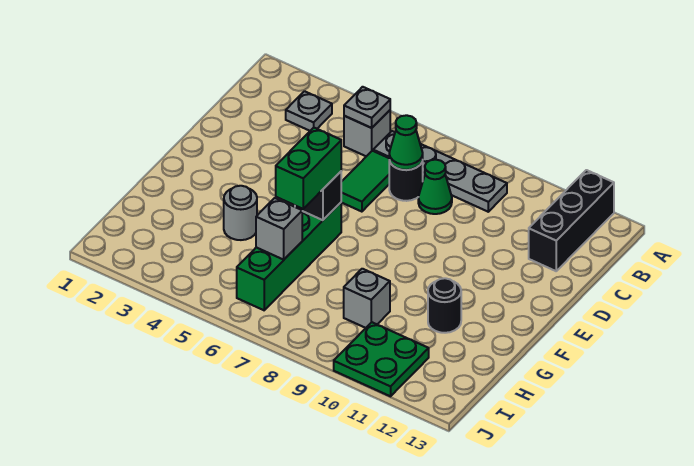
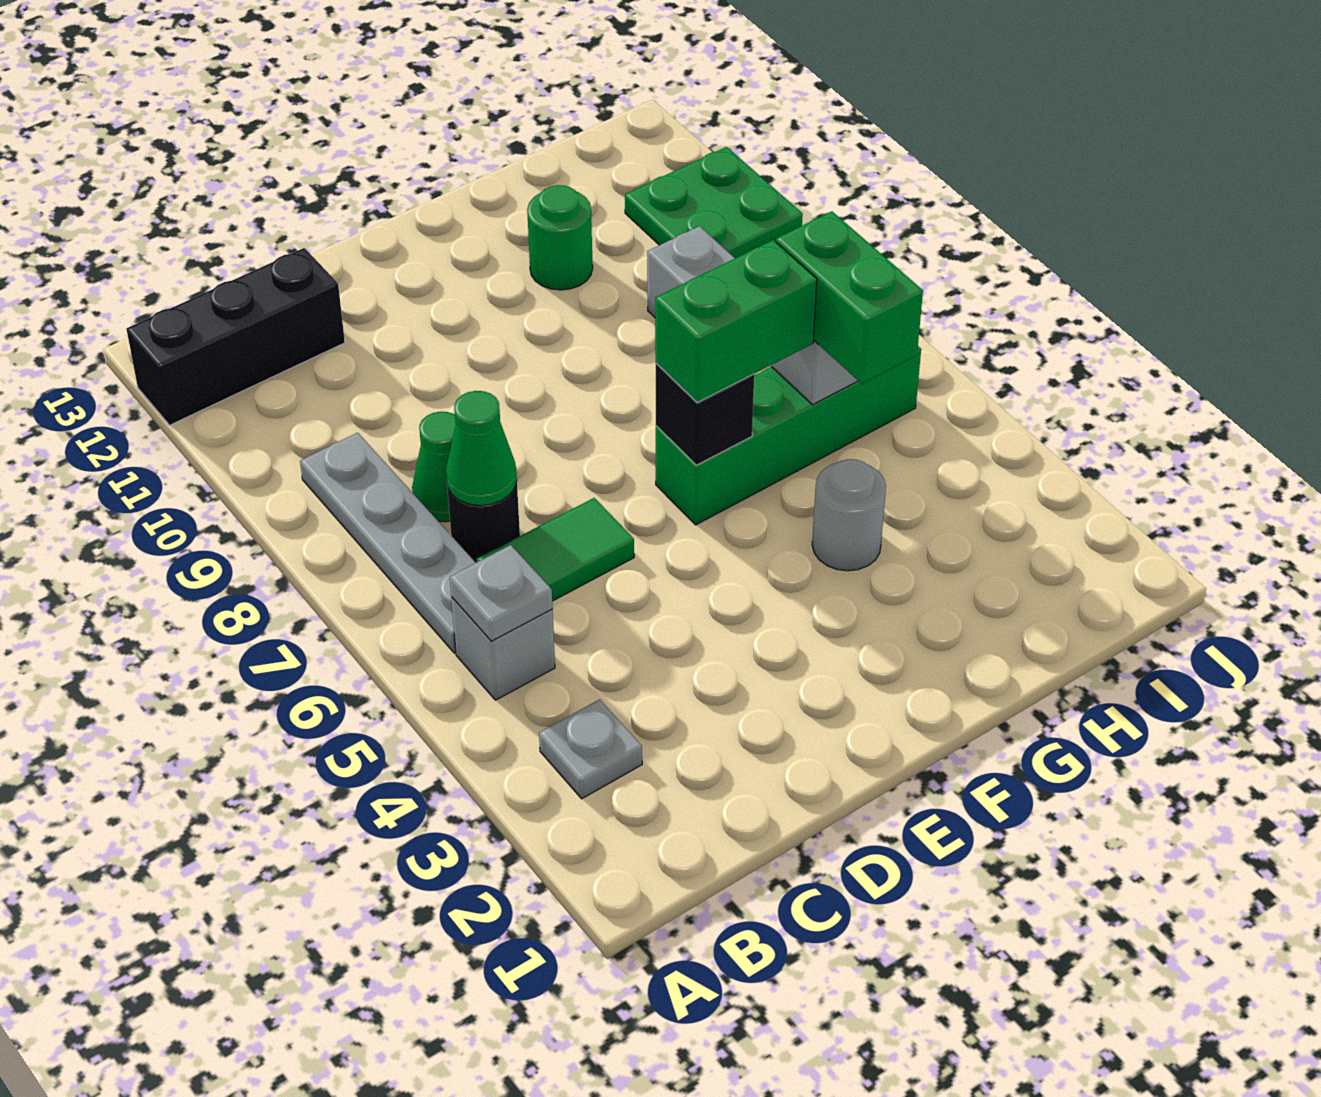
black 1x1 round brick [428,278,461,333] -> green 1x1 round brick [527,185,593,290]
none -> green 1x2 brick [776,211,923,384]

